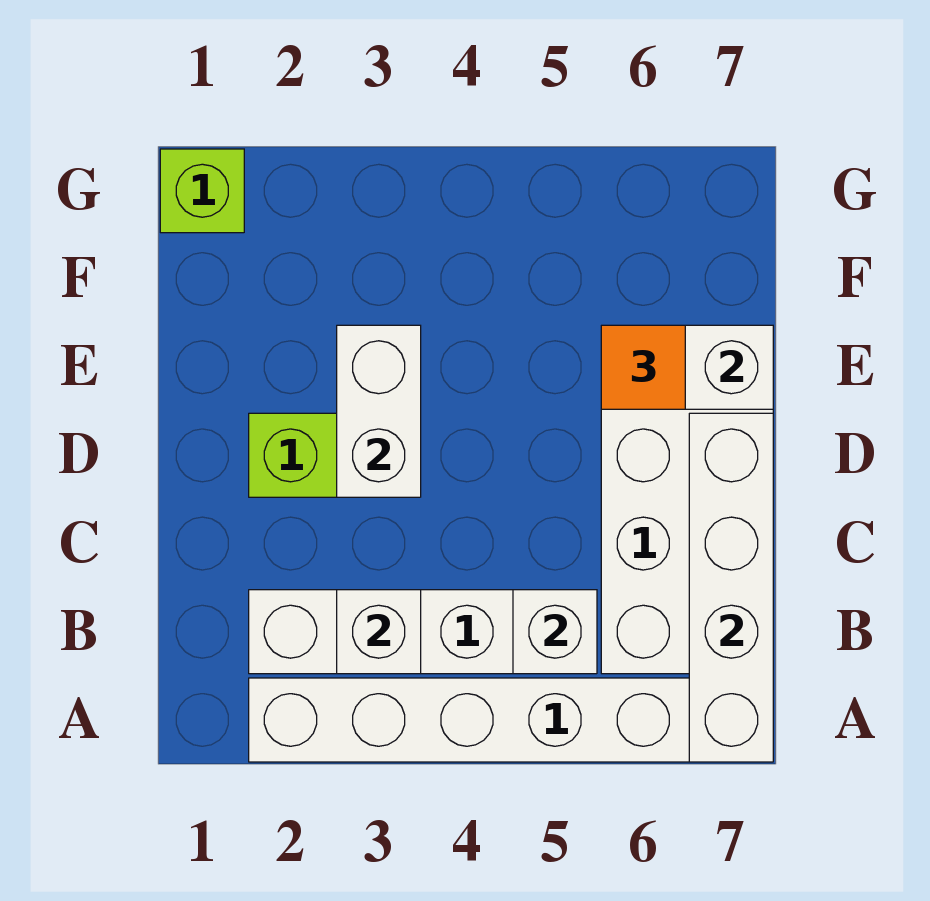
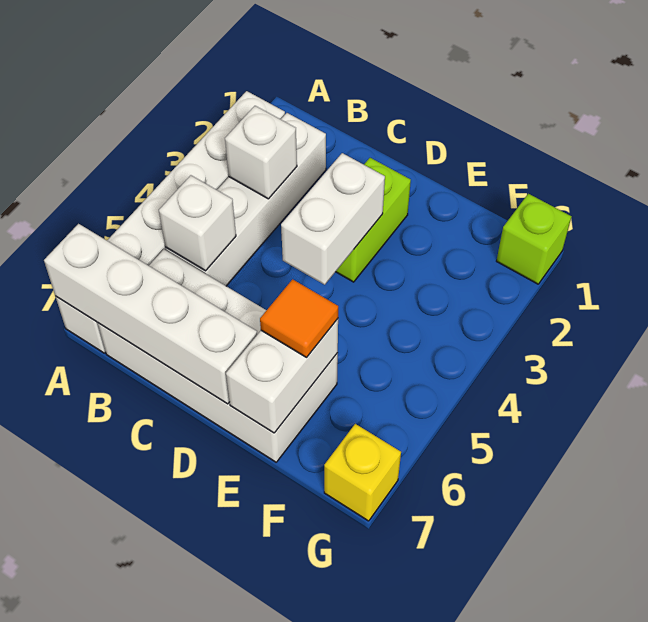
white 1x2 brick [337,325,421,497] -> white 1x2 brick turned to [281,153,385,285]
none -> yellow 1x1 brick [324,424,401,521]

